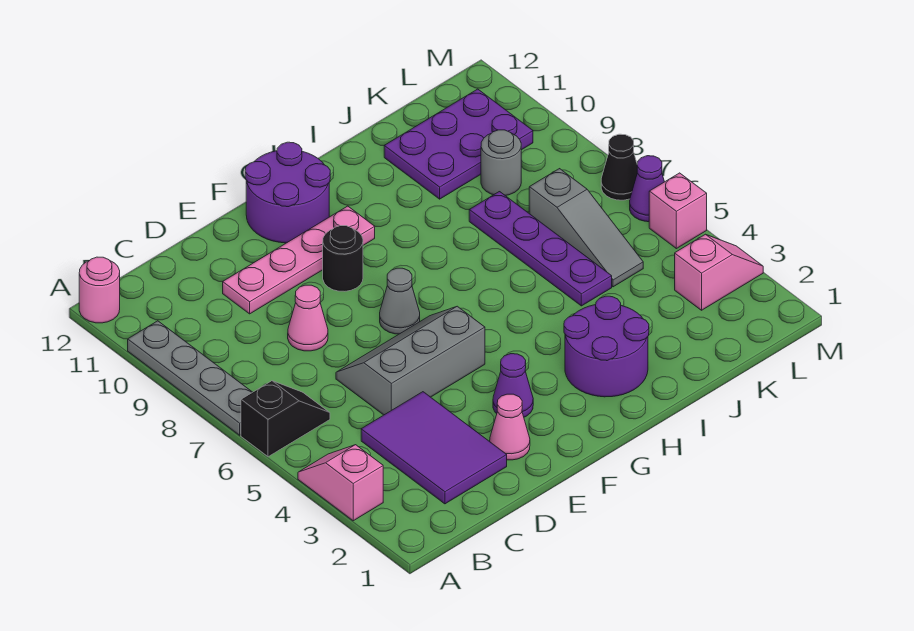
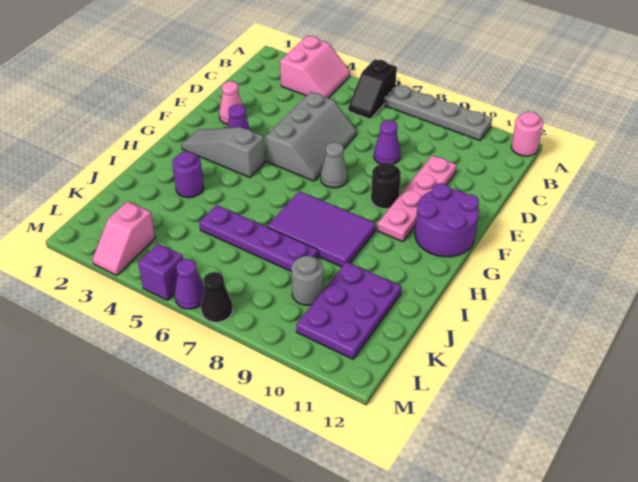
pink 1x2 slope [298,445,383,521] -> pink 2x2 slope [280,36,350,98]
purple 2x3 tile [361,392,507,504] -> purple 2x3 tile moved to [267,191,376,267]
pink 1x1 cone [288,285,328,351] -> purple 1x1 cone [374,120,400,164]
purple 2x2 round brick [564,296,649,397] -> purple 1x1 round brick [172,151,204,198]
grey 1x3 slope [529,169,643,287] -> grey 1x3 slope moved to [181,127,265,177]
pink 1x1 brick [649,173,707,249] -> purple 1x1 brick [138,243,183,300]

